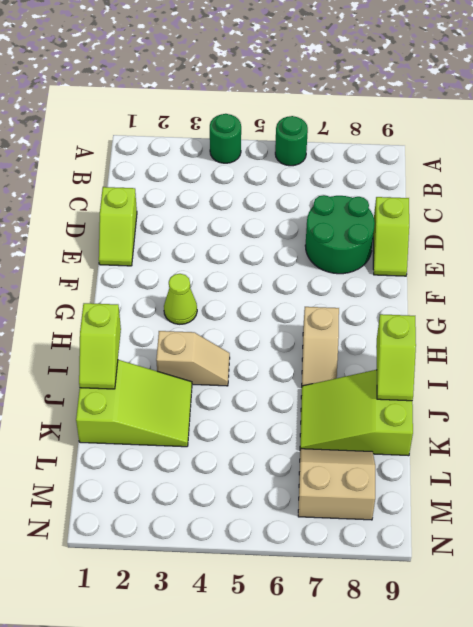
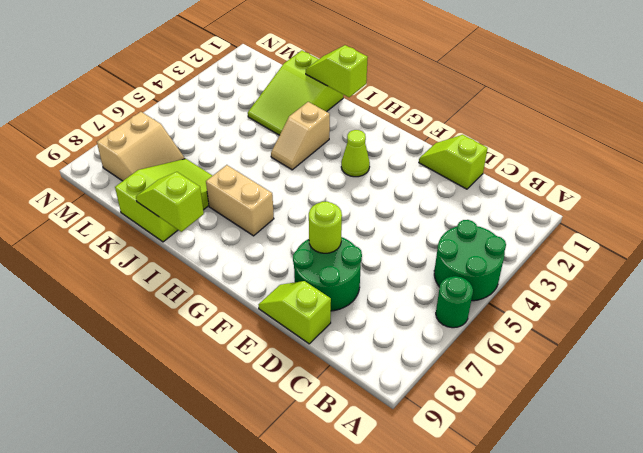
green 1x1 round brick [210,114,241,163] -> green 2x2 round brick [434,220,506,301]
none -> lime 1x1 round brick [309,201,342,253]
tan 1x2 slope [302,307,339,386] -> tan 1x2 brick [206,165,274,236]

